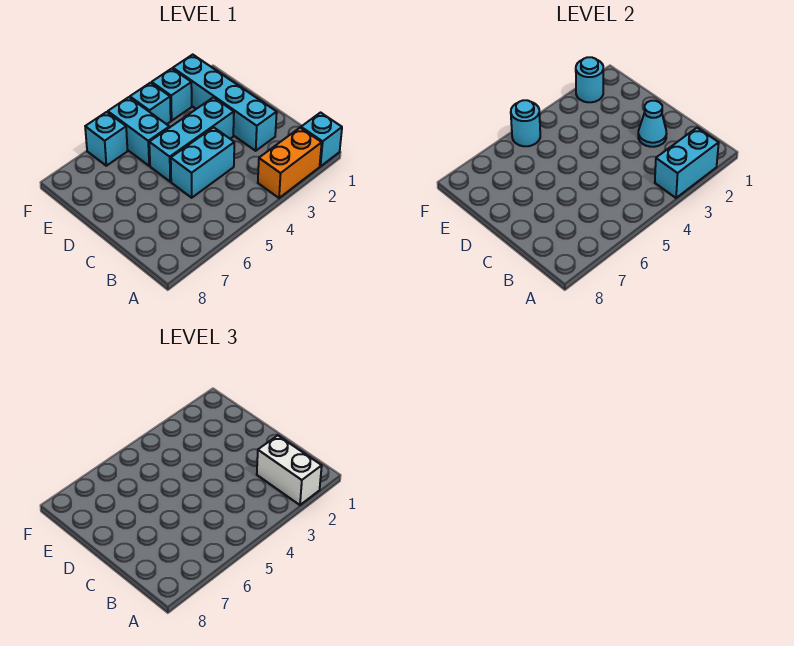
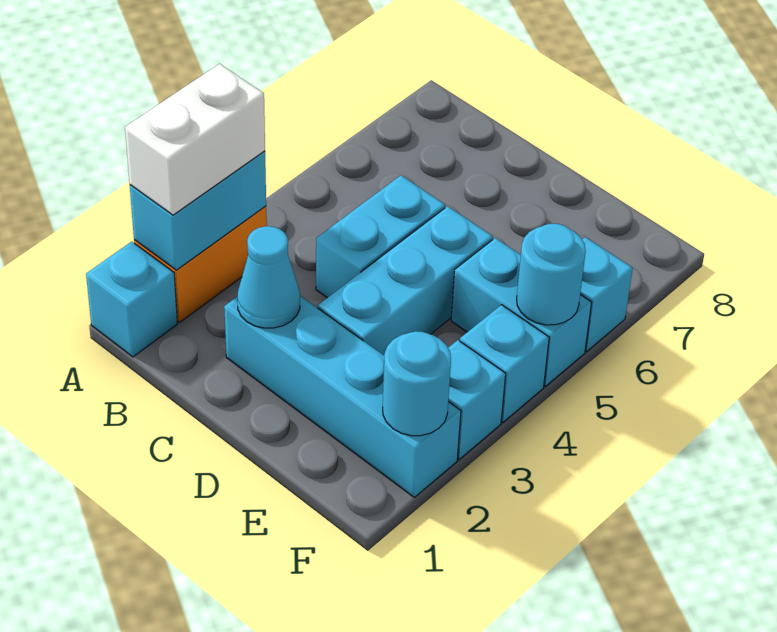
white 1x2 brick [257,435,322,505] -> white 1x2 brick turned to [125,64,265,215]

